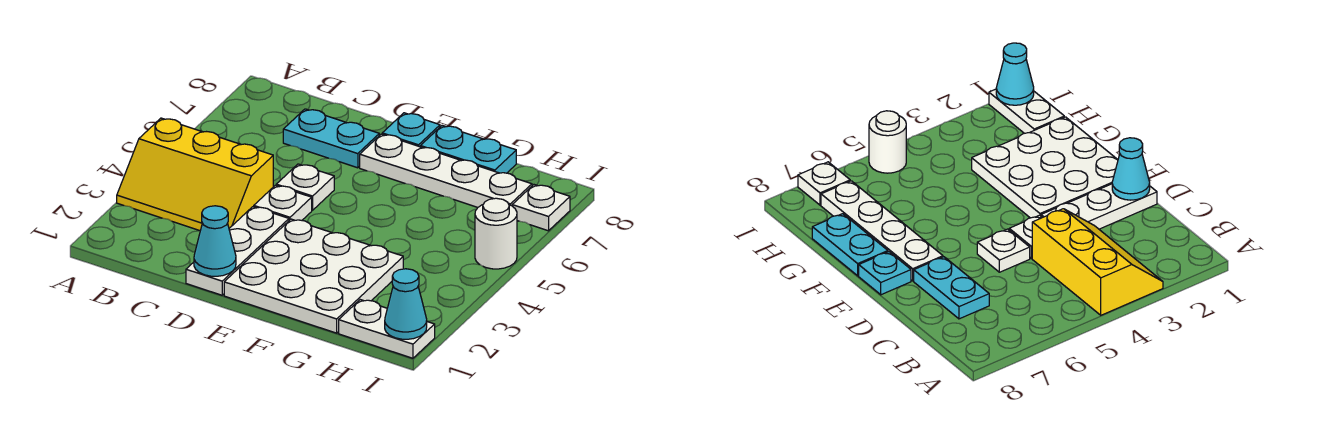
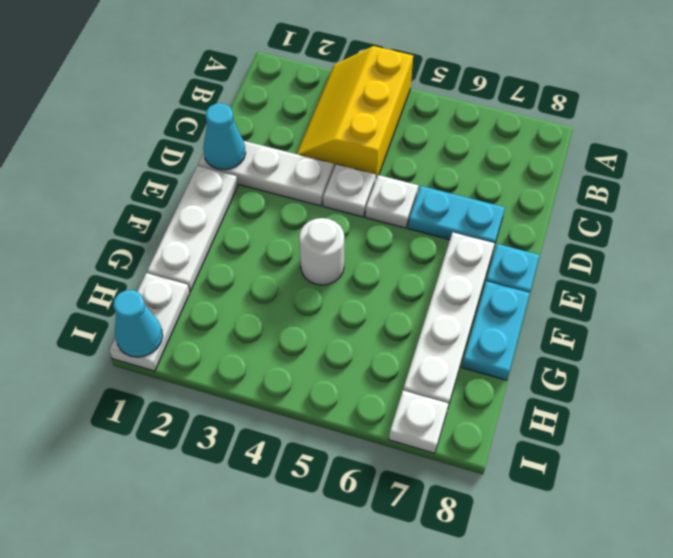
cyan 1x2 plate [283,109,379,168] -> cyan 1x2 plate turned to [408,186,505,246]
white 3x3 plate [224,219,403,333] -> white 1x3 plate [147,166,238,292]
white 1x1 round brick [475,198,517,269] -> white 1x1 round brick moved to [299,218,344,285]

